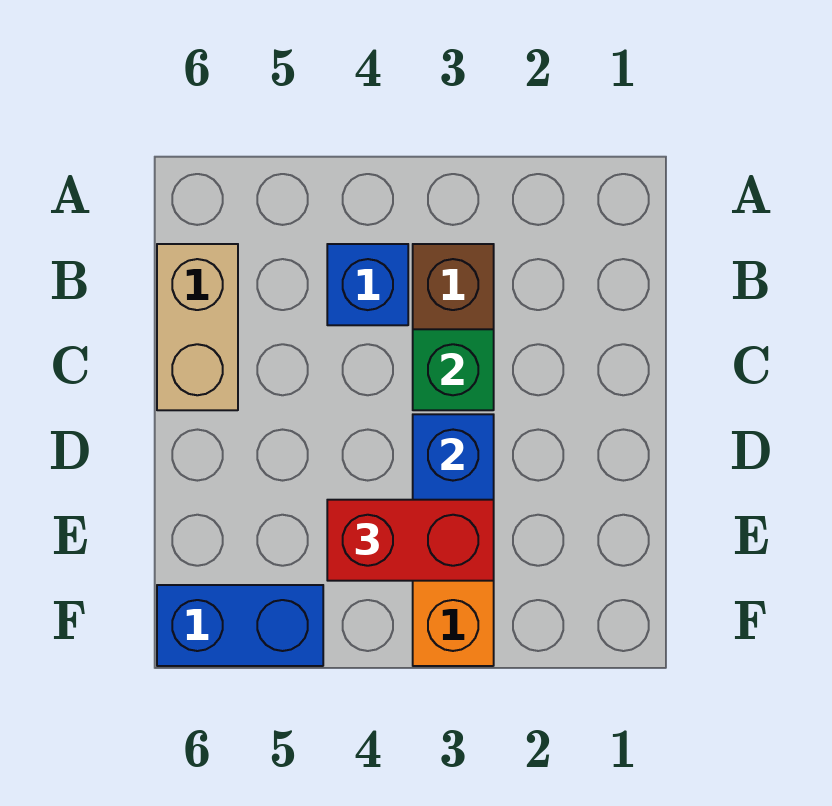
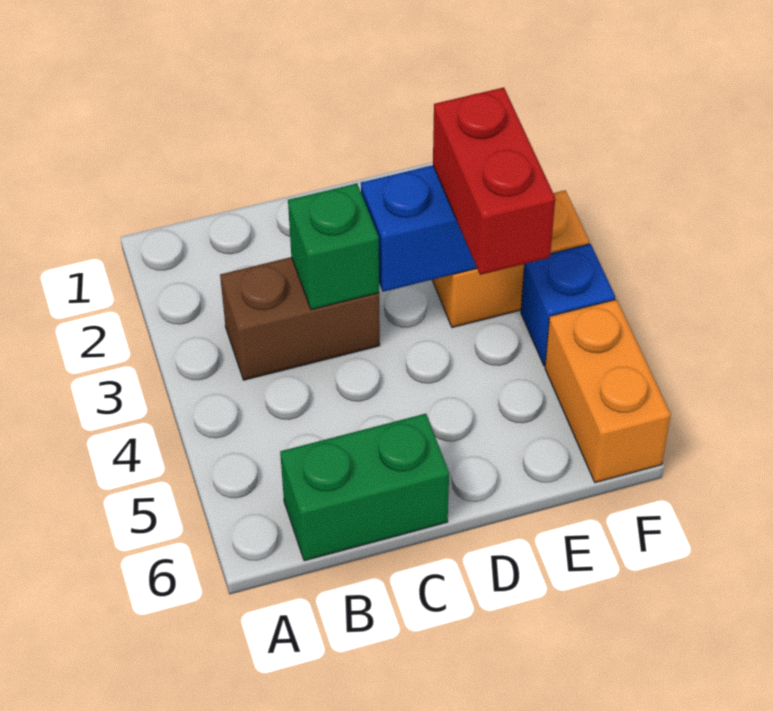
blue 1x1 brick [327,244,408,325] -> blue 1x1 brick moved to [521,244,615,366]
tan 1x2 brick [157,244,238,410] -> green 1x2 brick [280,414,449,561]
blue 1x2 brick [157,585,323,666] -> orange 1x2 brick [545,299,671,483]

